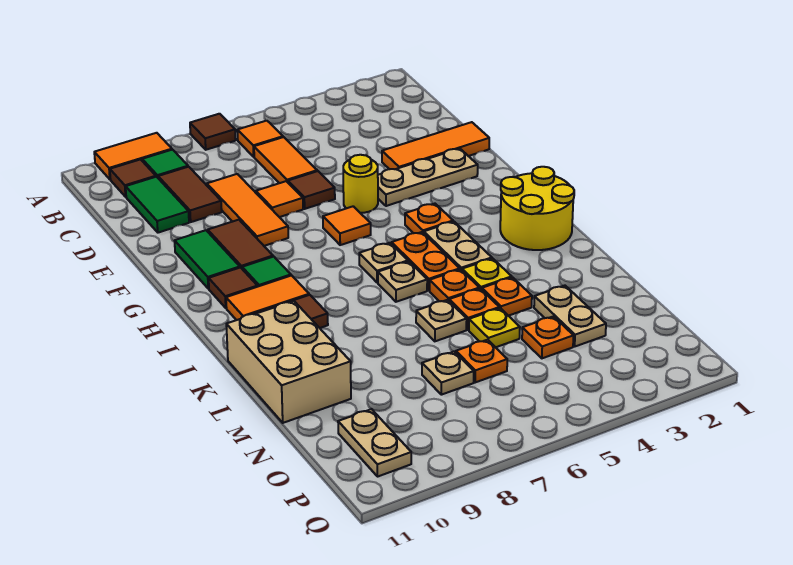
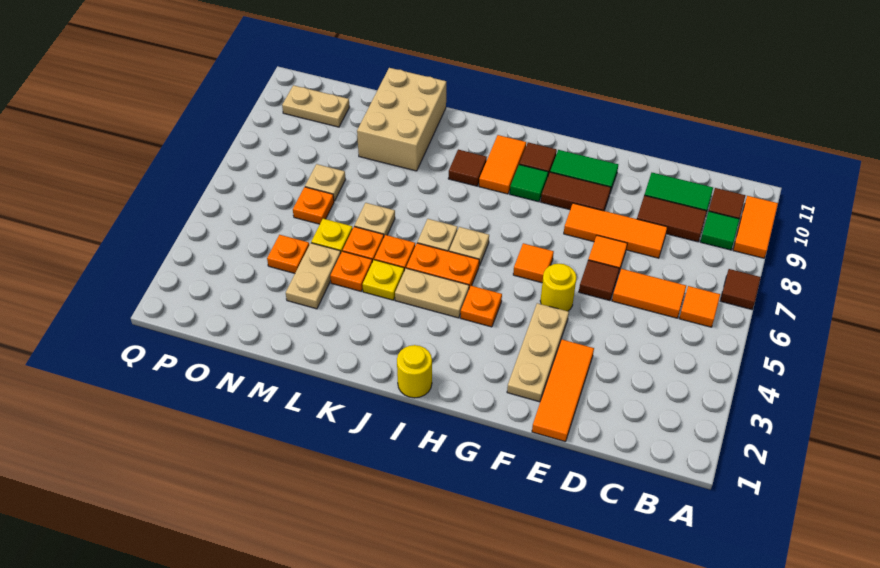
yellow 2x2 round brick [500,167,574,250] -> yellow 1x1 round brick [397,345,432,398]
tan 2x3 brick [226,301,351,423] -> tan 2x3 brick turned to [357,68,446,171]
tan 1x2 plate [534,286,606,346] -> tan 1x2 plate turned to [286,243,341,309]

